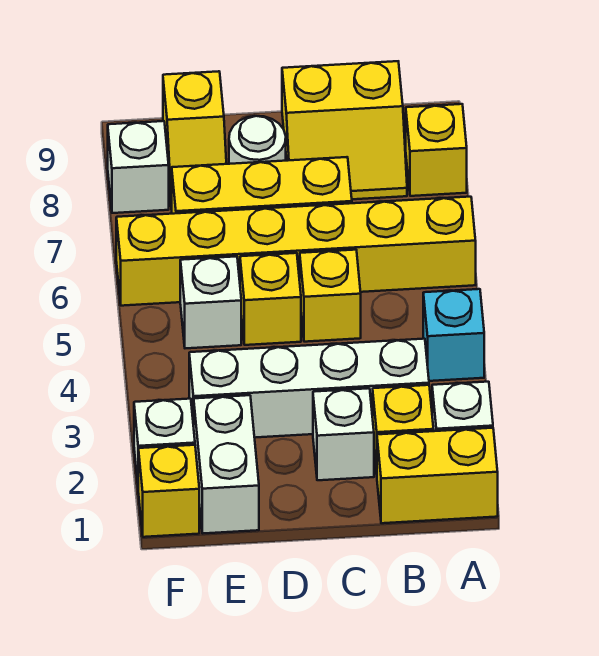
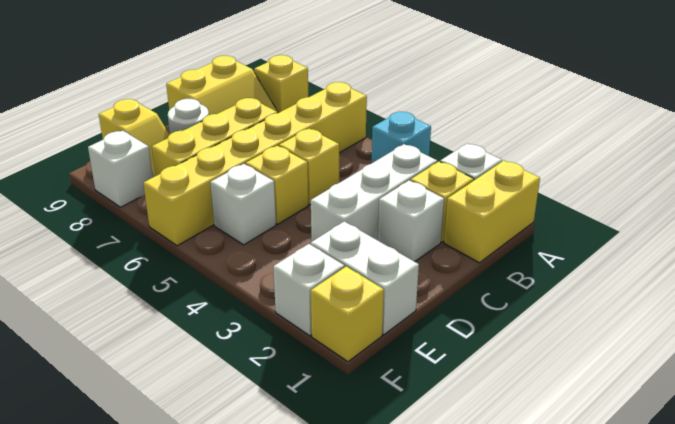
white 1x4 brick [189,339,429,438] -> white 1x3 brick [311,144,437,242]

